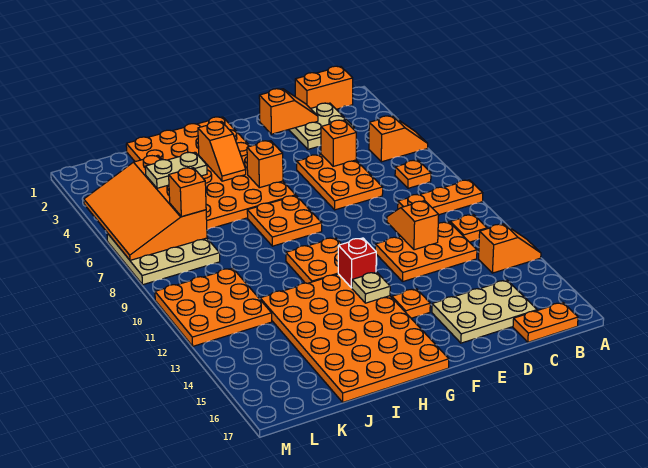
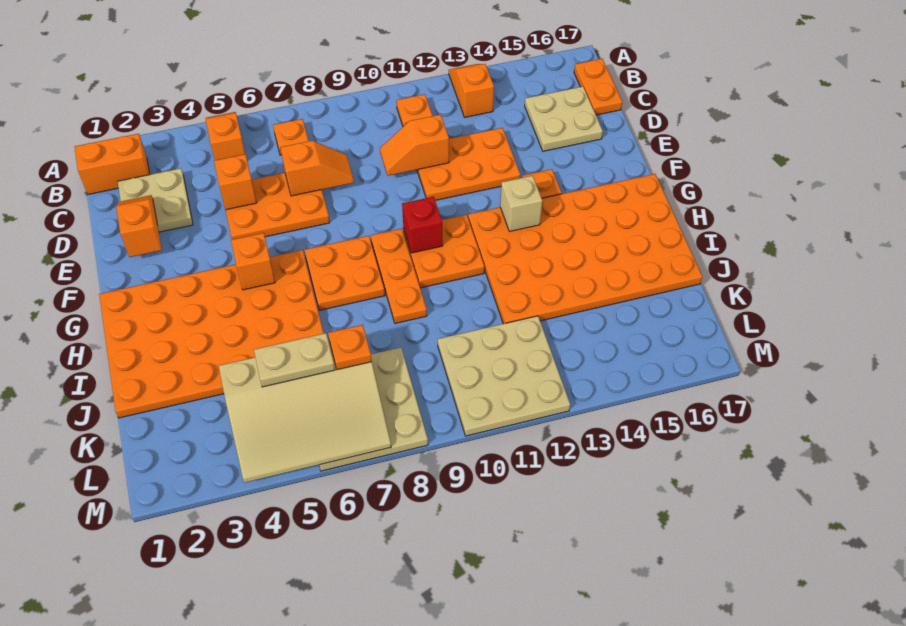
orange 1x3 plate [398,180,483,215] -> orange 1x3 plate moved to [371,229,427,323]
orange 1x2 brick [295,66,353,109] -> orange 1x2 brick turned to [75,134,150,194]
orange 2x3 plate [375,222,477,281] -> orange 2x3 plate turned to [417,128,520,200]
tan 2x3 plate [432,280,537,343] -> tan 2x2 plate [525,87,603,151]
red 1x1 brick [338,238,376,288] -> red 1x1 brick moved to [402,197,443,253]
tan 1x1 plate [352,272,390,303] -> tan 1x1 brick [500,176,542,232]
orange 1x2 slope [198,121,246,181] -> orange 1x2 slope moved to [280,141,354,196]
tan 1x2 plate [145,152,207,188] -> tan 1x2 plate turned to [254,333,335,387]
orange 3x4 slope [84,155,207,260] -> tan 3x4 slope [219,341,391,483]
orange 1x1 brick [169,168,206,217] -> orange 1x1 plate [328,325,372,370]
orange 3x3 plate [155,268,272,346] -> tan 3x3 plate [438,316,570,436]

